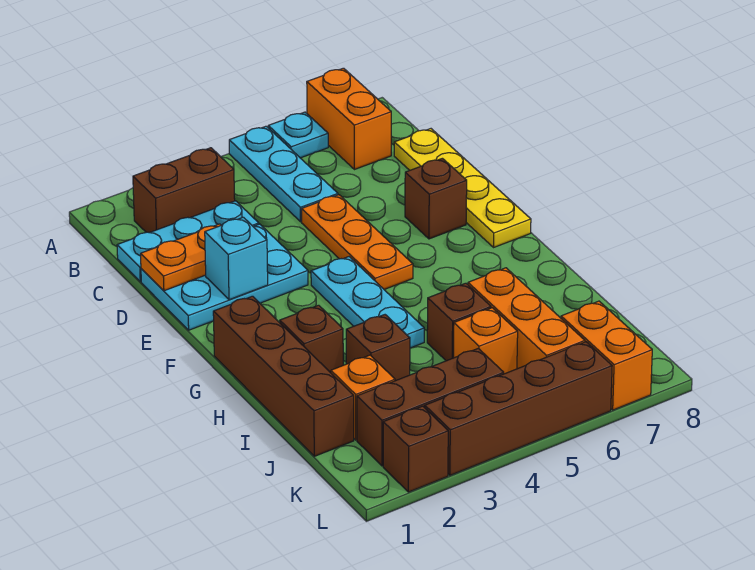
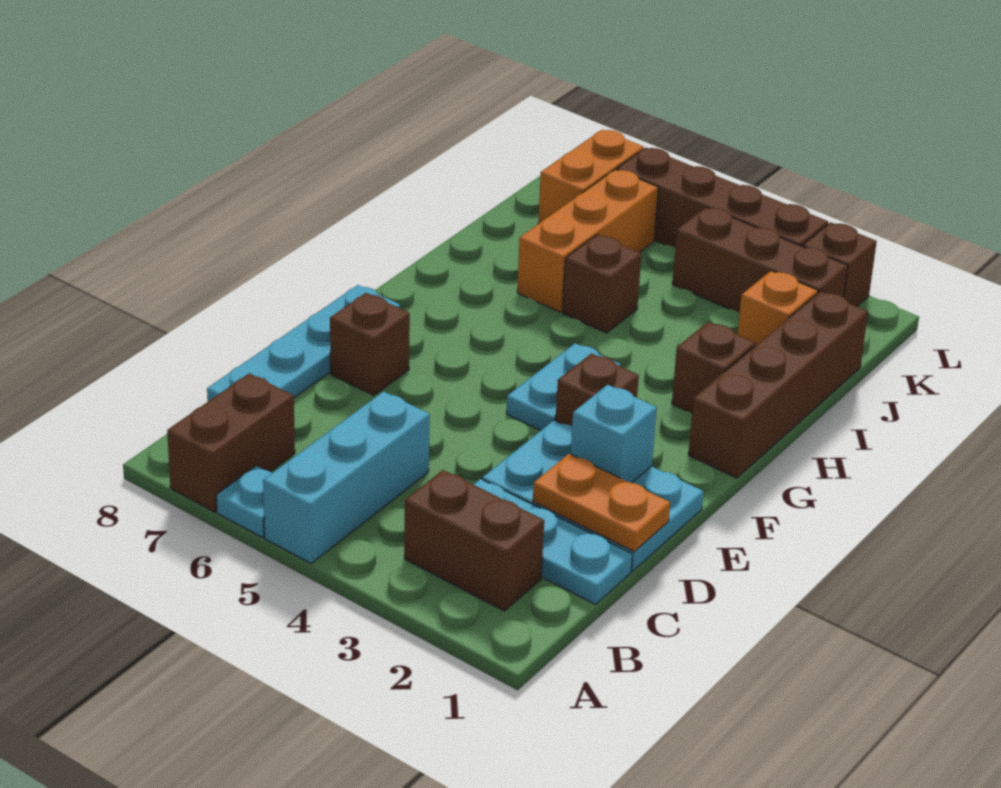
cyan 1x3 plate [229,126,338,222] -> cyan 1x3 brick [263,392,430,563]
orange 1x2 brick [307,68,391,170] -> brown 1x2 brick [167,373,295,512]
yellow 1x4 plate [394,129,531,247] -> cyan 1x4 plate [207,285,400,401]
orange 1x3 plate [302,195,413,289] -> none
cyan 1x3 plate [311,257,424,348] -> cyan 1x2 plate [506,343,621,431]
brown 1x1 brick [346,315,410,381] -> brown 1x1 brick moved to [556,353,639,426]
orange 1x1 brick [454,308,518,374] -> none

